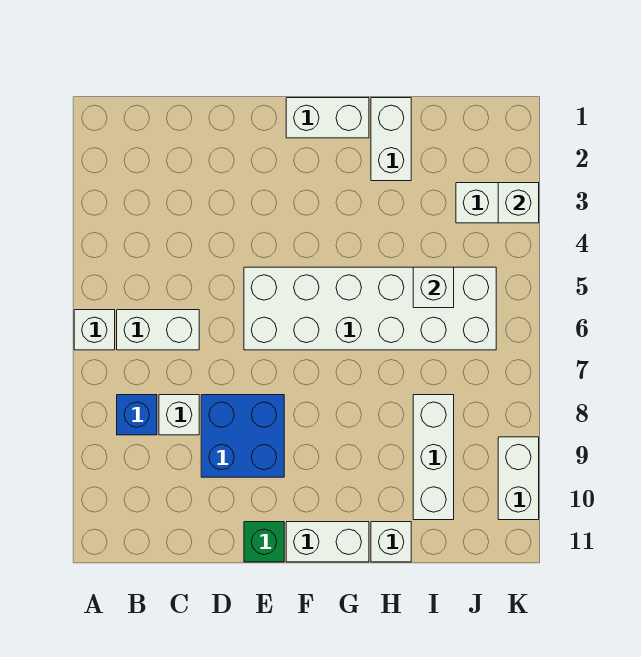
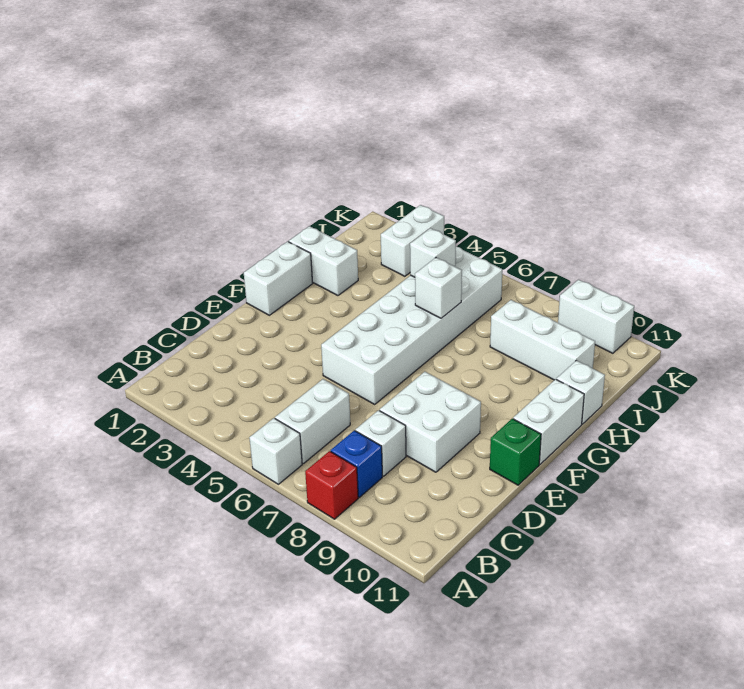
none -> red 1x1 brick [305,451,358,519]
blue 2x2 brick [201,395,284,477] -> white 2x2 brick [380,372,481,472]
white 1x1 brick [498,183,539,223] -> white 1x1 brick moved to [415,258,462,318]

